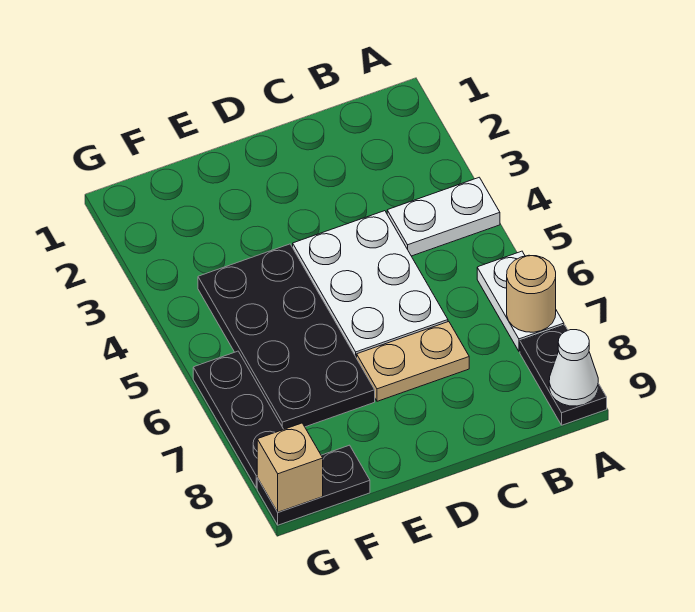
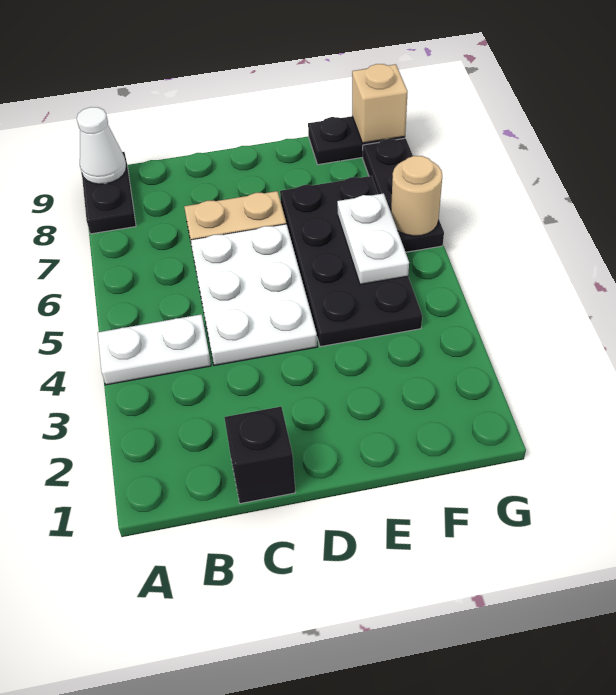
white 1x2 plate [477,251,564,351] -> white 1x2 plate moved to [337,193,409,285]
tan 1x1 round brick [507,255,556,332] -> tan 1x1 round brick moved to [391,156,442,236]
none -> black 1x1 brick [224,407,296,504]

